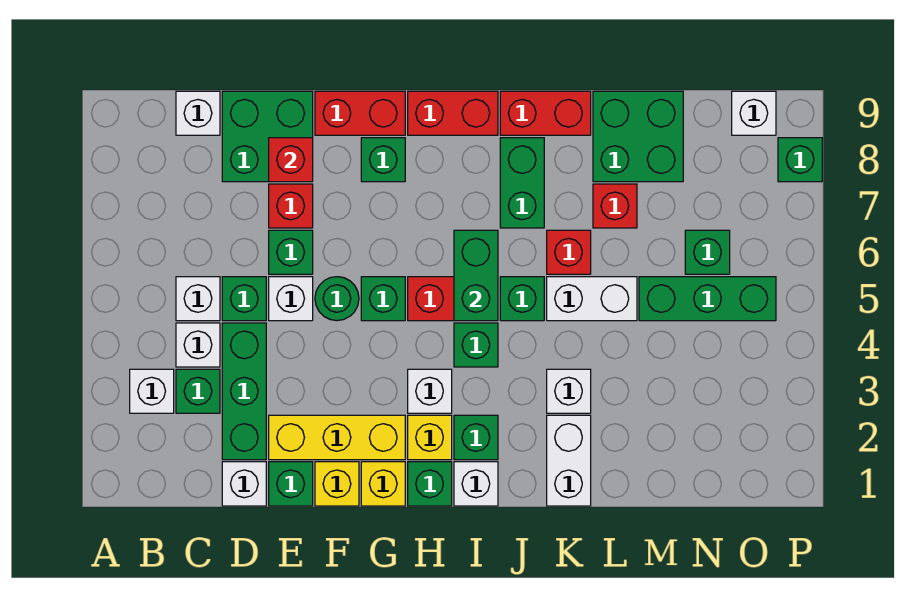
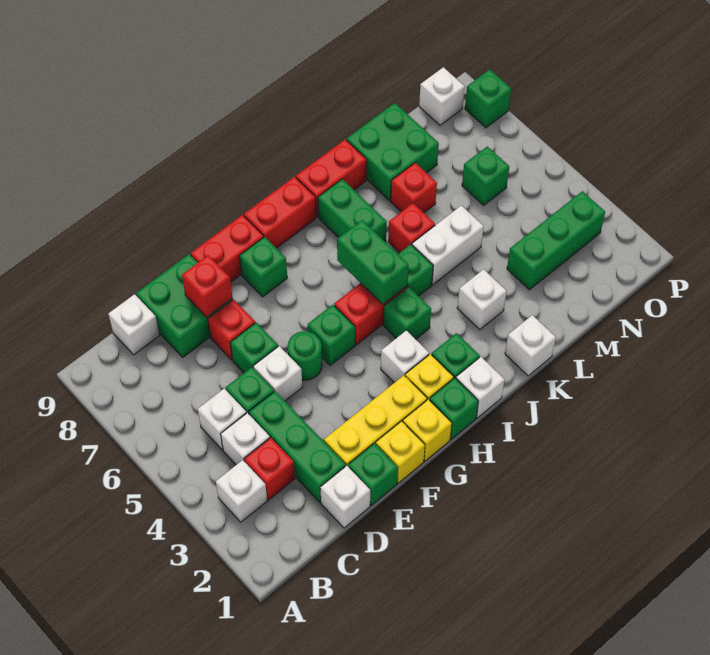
green 1x1 brick [176,369,220,413] -> red 1x1 brick [244,438,295,500]
white 1x2 brick [547,415,591,506] -> white 1x1 brick [505,315,556,376]
green 1x3 brick [639,277,776,321] -> green 1x3 brick moved to [507,191,605,290]

